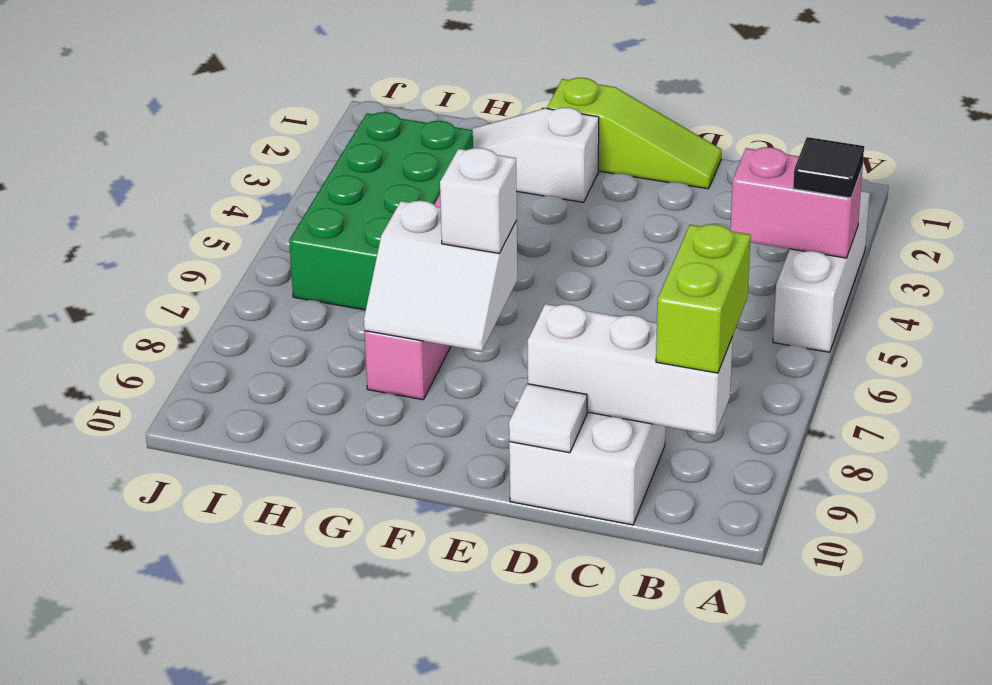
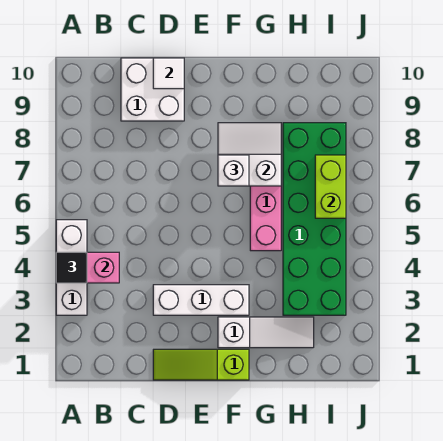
lime 1x2 brick [656,224,751,373] -> lime 1x2 brick moved to [315,155,346,218]
white 1x3 brick [528,304,733,435] -> white 1x3 brick moved to [153,285,249,315]
green 2x4 brick [289,112,473,310] -> green 2x6 brick [283,123,346,315]

